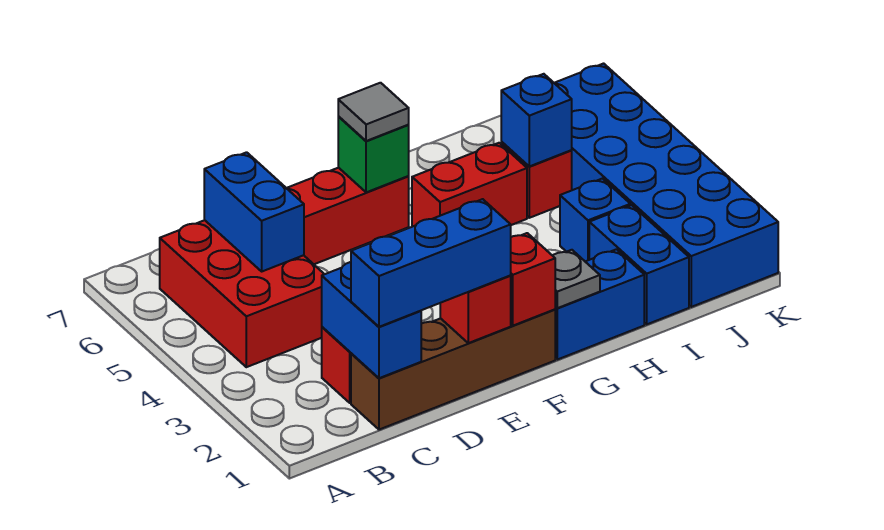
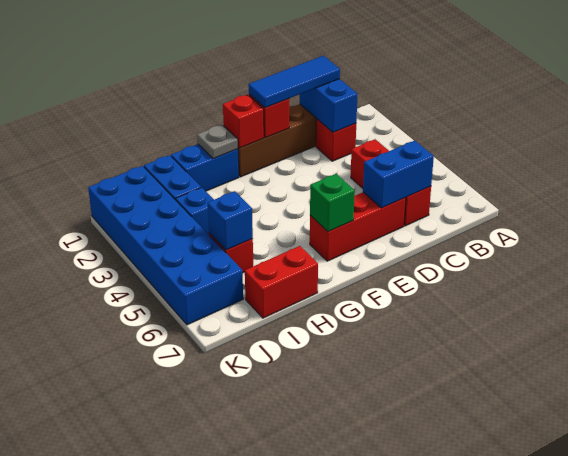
red 2x3 brick [160,220,324,367] -> red 1x3 brick [351,139,431,226]
blue 1x3 brick [351,199,511,327] -> blue 1x3 tile [249,56,340,108]
blue 1x2 brick [204,152,304,271] -> blue 1x2 brick turned to [363,141,434,208]
grey 1x1 tile [338,83,409,141] -> none
red 1x2 brick [412,143,527,227] -> red 1x2 brick moved to [245,246,318,318]

